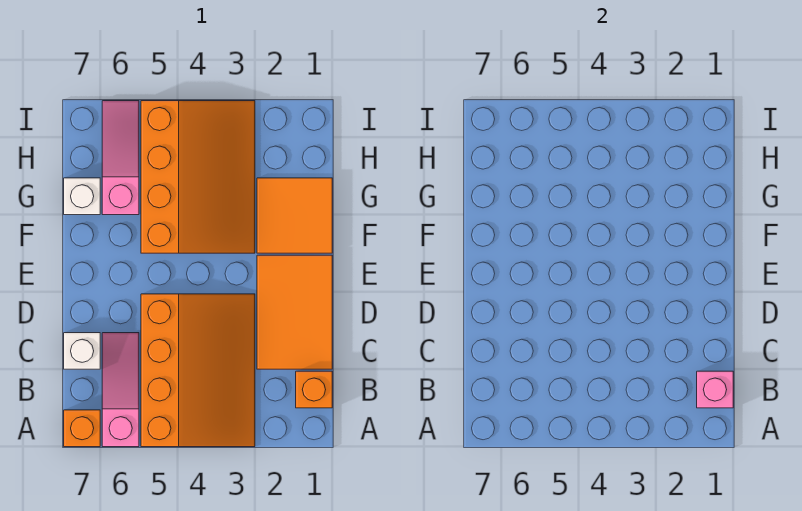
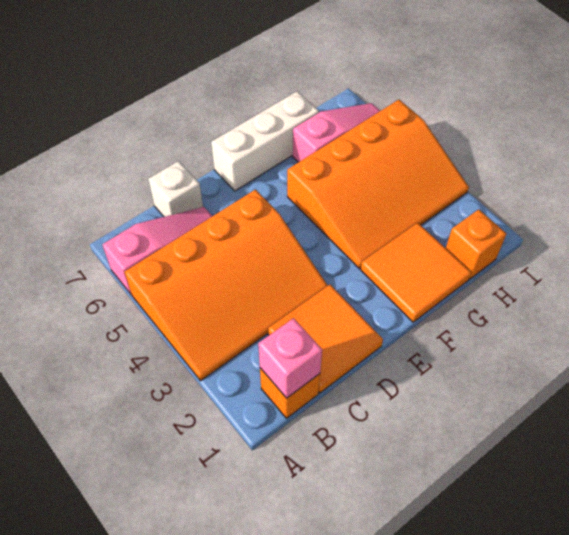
orange 1x1 brick [64,410,100,447] -> orange 1x1 brick moved to [446,209,507,279]
orange 2x3 tile [257,255,332,369] -> orange 2x2 tile [268,285,383,393]
white 1x1 brick [64,178,100,215] -> white 1x3 brick [211,91,319,191]

